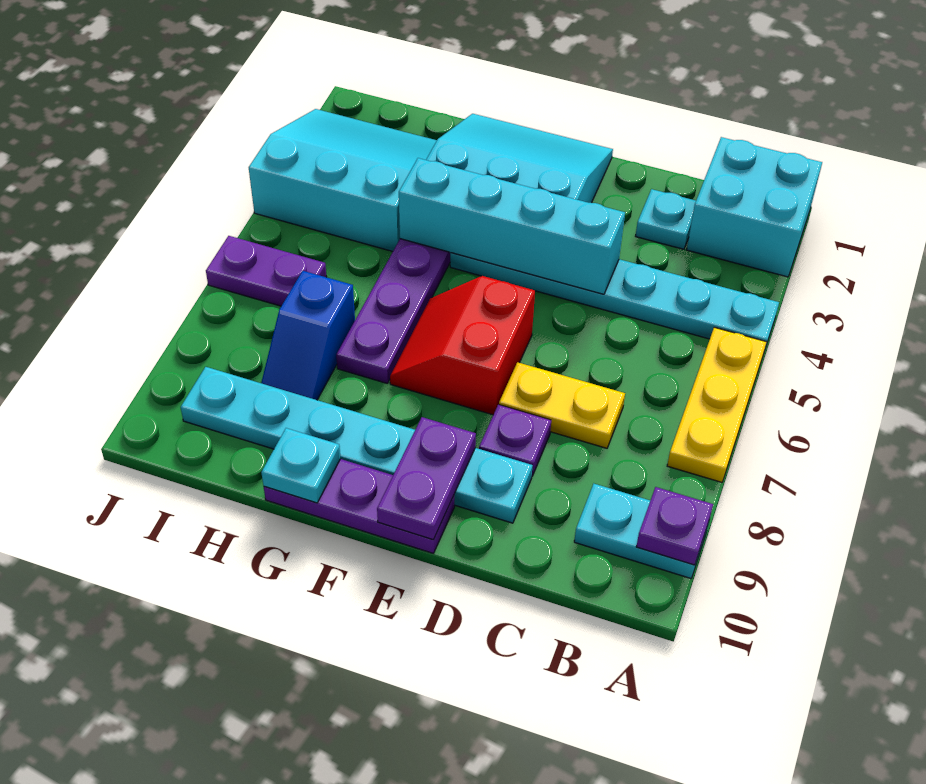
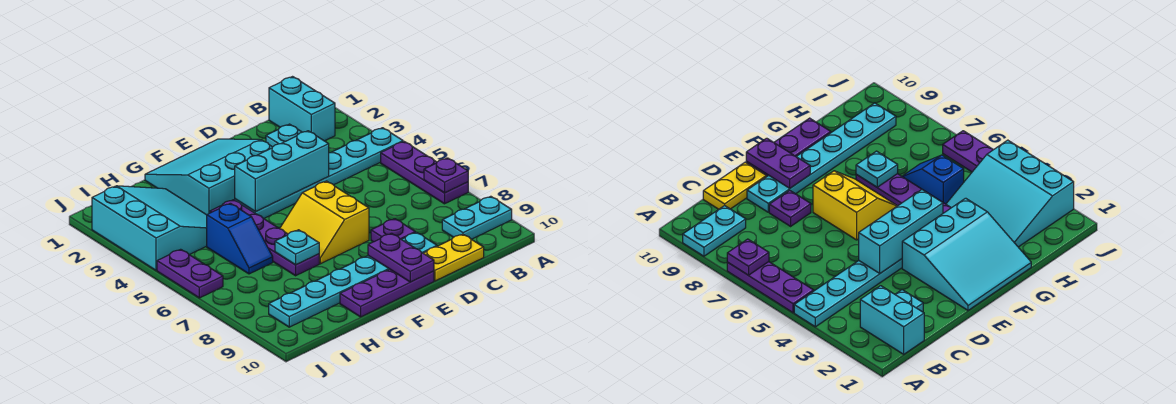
cyan 2x2 brick [687,137,822,277] -> cyan 1x2 brick [269,77,335,141]
yellow 1x3 plate [667,327,767,482] -> purple 1x3 plate [381,142,468,204]
purple 1x1 plate [636,487,713,565] -> purple 1x1 plate moved to [424,158,468,193]
yellow 1x2 plate [499,362,625,448] -> yellow 1x2 plate moved to [423,234,484,281]
cyan 1x4 brick [399,158,625,294] -> cyan 1x3 brick [235,131,329,212]
red 2x2 slope [390,276,535,415] -> yellow 2x2 slope [280,181,369,264]
cyan 1x1 plate [261,428,341,503] -> cyan 1x1 plate moved to [275,230,319,265]
cyan 3x3 slope [249,109,437,251] -> cyan 3x3 slope turned to [92,186,207,270]
blue 1x2 slope [261,271,355,400] -> blue 1x2 slope moved to [207,203,273,274]
purple 1x2 plate [206,236,327,306] -> purple 1x2 plate turned to [157,249,223,298]

